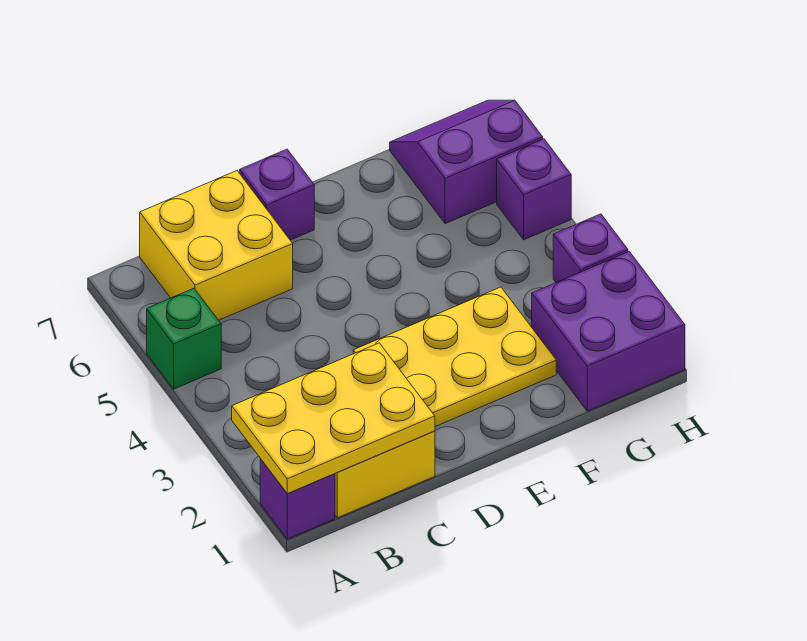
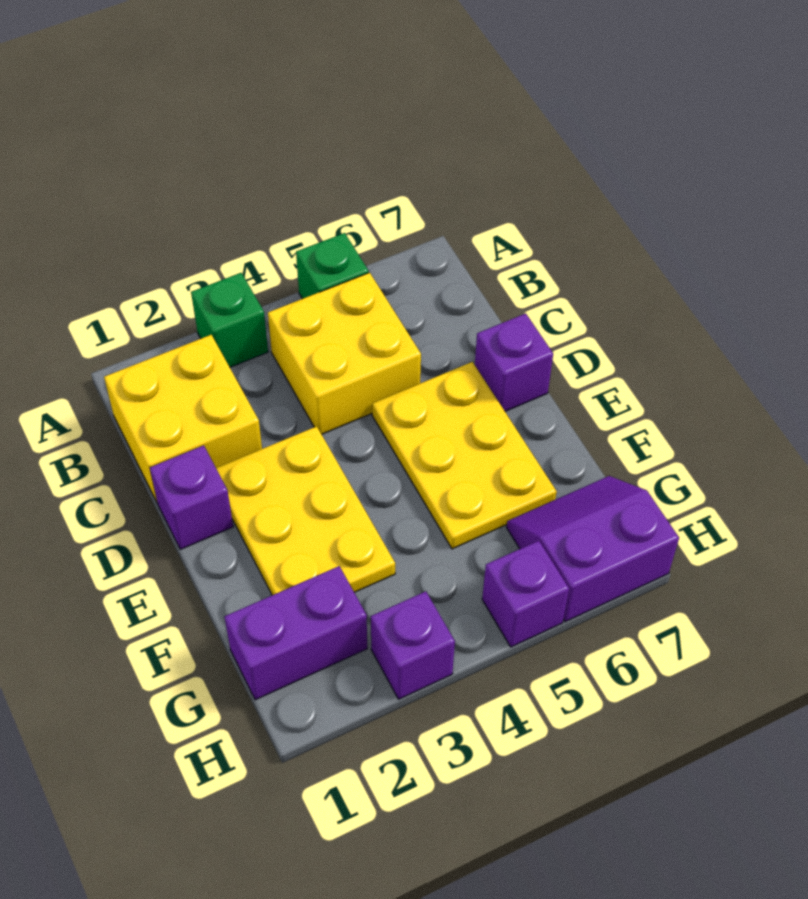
purple 1x1 brick [260,459,335,539] -> purple 1x1 brick moved to [150,445,233,549]
yellow 2x3 plate [232,343,435,494] -> yellow 2x3 plate moved to [372,362,557,549]
none -> green 1x1 brick [191,273,268,367]
yellow 2x2 brick [140,171,293,320] -> yellow 2x2 brick moved to [268,273,421,434]
purple 2x2 brick [532,252,685,411] -> purple 1x2 brick [225,566,367,700]
purple 2x2 slope [390,100,543,224] -> purple 2x2 slope turned to [507,476,679,622]

